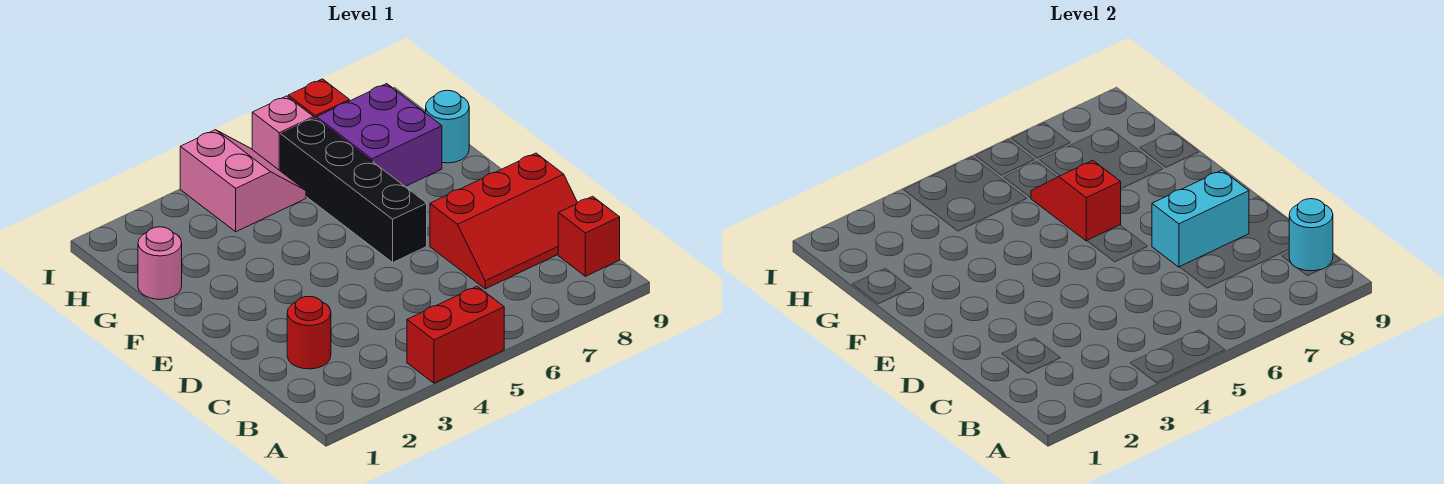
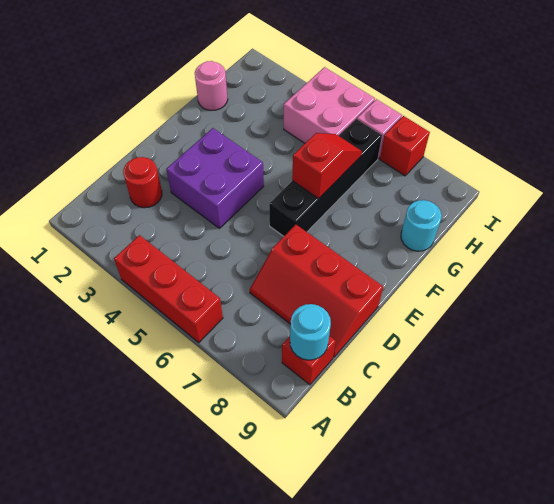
red 1x2 brick [407,286,504,383] -> red 1x3 brick [114,235,223,343]
cyan 1x2 brick [1152,170,1249,267] -> none
purple 2x2 brick [317,84,442,187] -> purple 2x2 brick moved to [166,128,264,228]
pink 2x2 slope [180,130,306,232] -> pink 2x2 brick [284,67,375,143]

